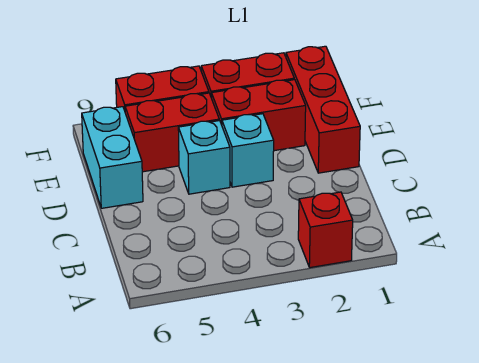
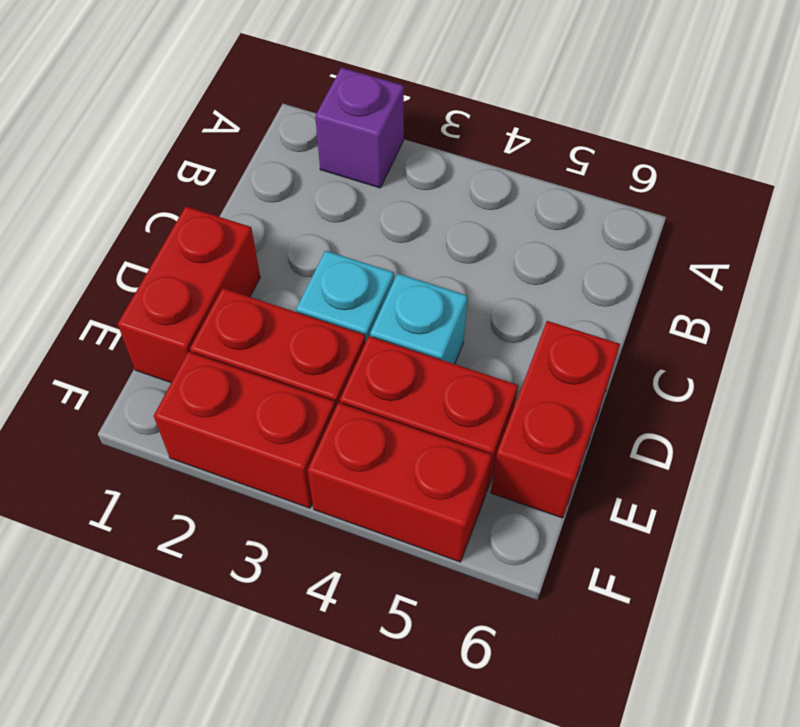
red 1x1 brick [298,192,353,268] -> purple 1x1 brick [315,68,404,188]
red 1x3 brick [286,46,360,173] -> red 1x2 brick [118,206,260,383]
cyan 1x2 brick [82,107,143,208] -> red 1x2 brick [491,321,620,518]

